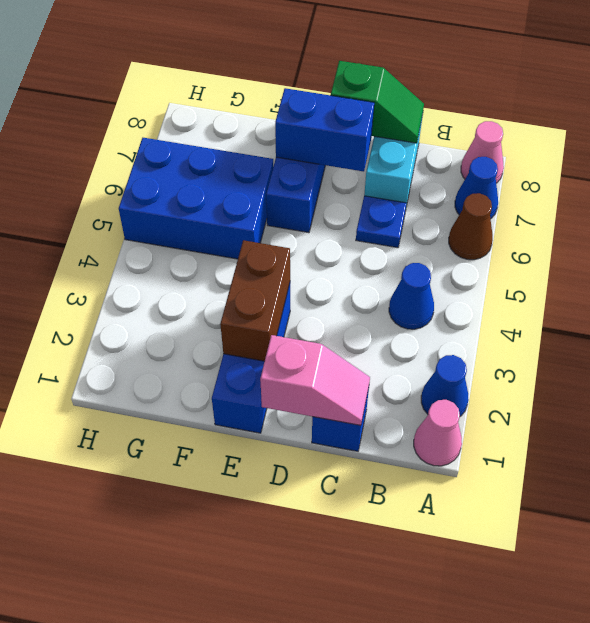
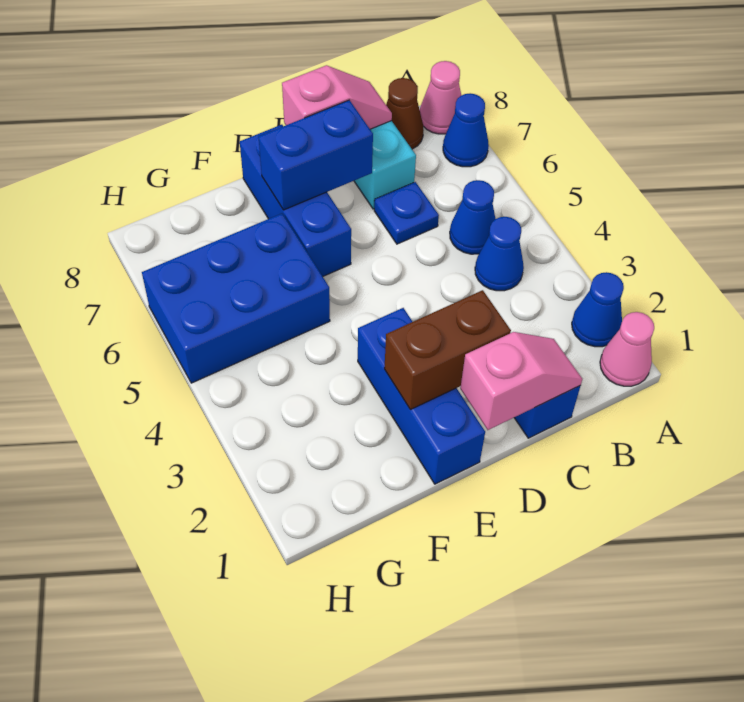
brown 1x1 cone [449,193,493,260] -> brown 1x1 cone moved to [386,78,423,149]
none -> blue 1x1 cone [450,180,495,254]
green 1x2 slope [331,61,424,143] -> pink 1x2 slope [282,65,392,129]
brown 1x2 brick [220,240,290,361] -> brown 1x2 brick turned to [384,290,511,410]

